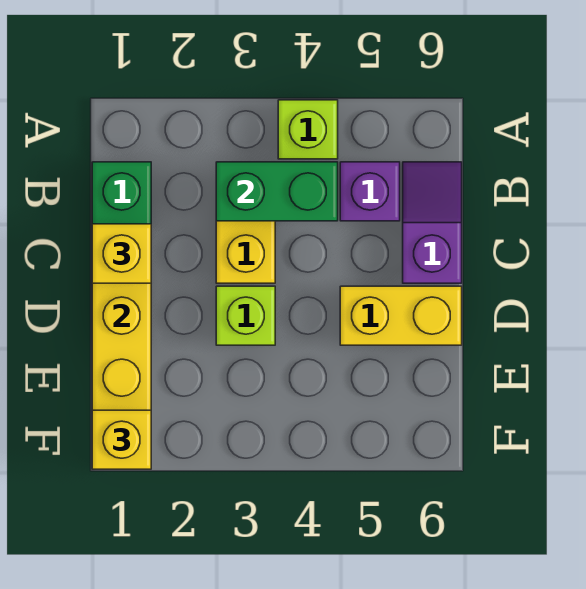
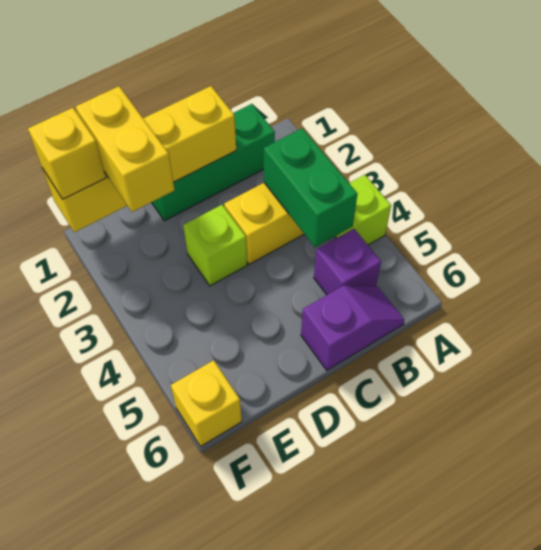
yellow 1x1 brick [92,224,151,283] -> yellow 1x1 brick moved to [171,360,242,447]
yellow 1x2 brick [340,286,462,345] -> yellow 1x2 brick moved to [75,86,174,212]

